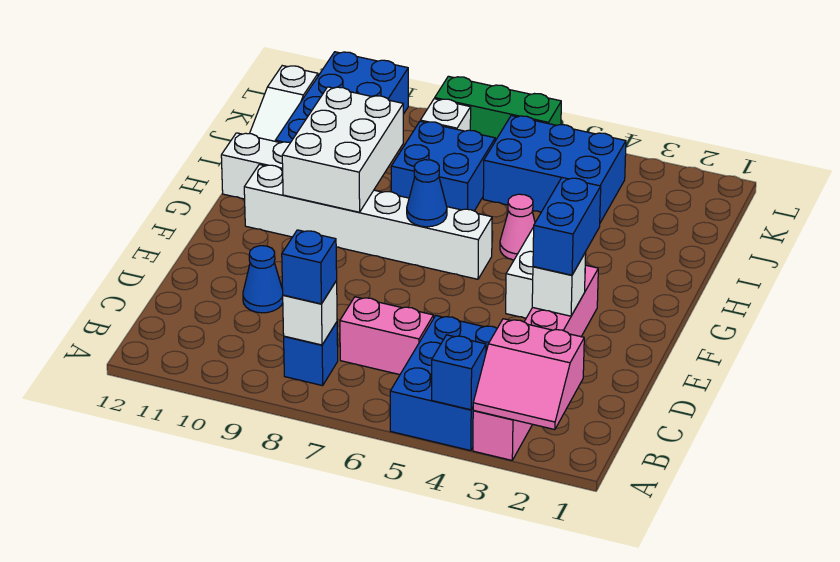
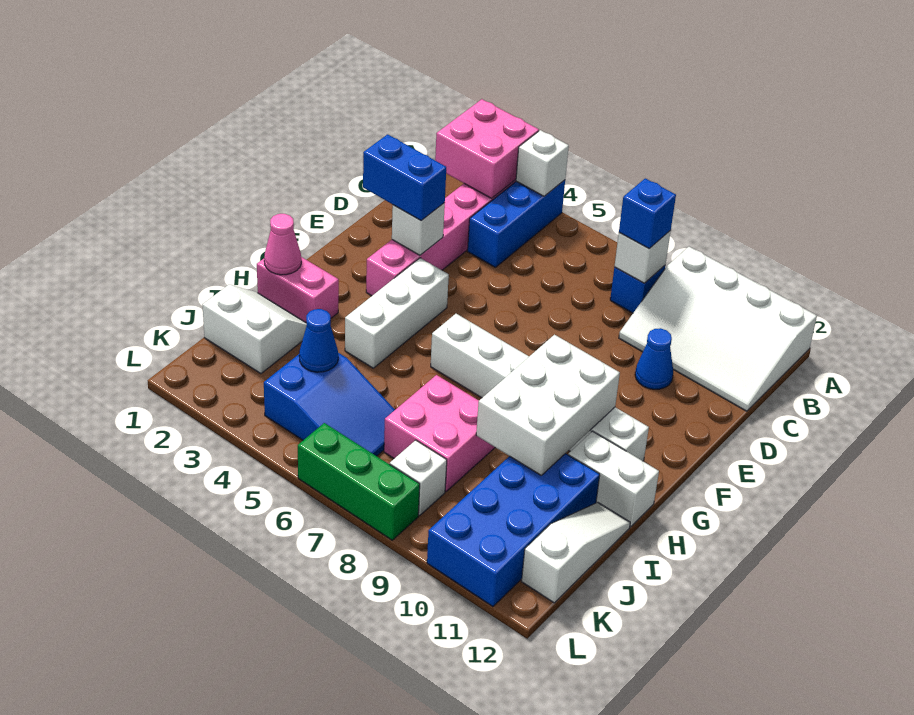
pink 2x2 slope [473,319,584,430] -> pink 2x2 brick [435,99,539,198]
blue 2x3 brick [390,316,497,451] -> blue 1x3 brick [468,180,565,267]
blue 1x1 brick [432,335,486,410] -> white 1x1 brick [516,130,569,196]
none -> white 3x4 slope [619,247,817,411]
pink 1x2 brick [340,297,434,375] -> pink 1x2 brick moved to [257,257,339,322]
blue 1x2 brick [533,178,601,275] -> blue 1x2 brick turned to [363,134,446,221]
blue 1x1 cone [407,160,447,227] -> blue 1x1 cone moved to [299,309,338,372]
pink 1x1 cone [500,194,535,260] -> pink 1x1 cone moved to [264,214,301,275]
none -> white 2x2 slope [202,284,307,374]
blue 2x2 brick [391,121,495,211] -> pink 2x2 brick [384,375,495,491]
blue 2x3 brick [483,116,626,223] -> blue 2x3 slope [264,353,395,456]

